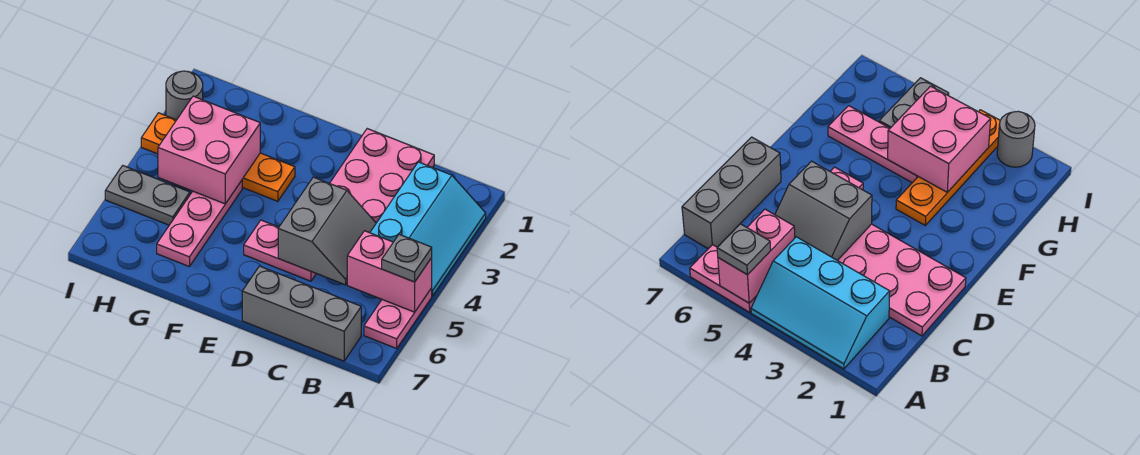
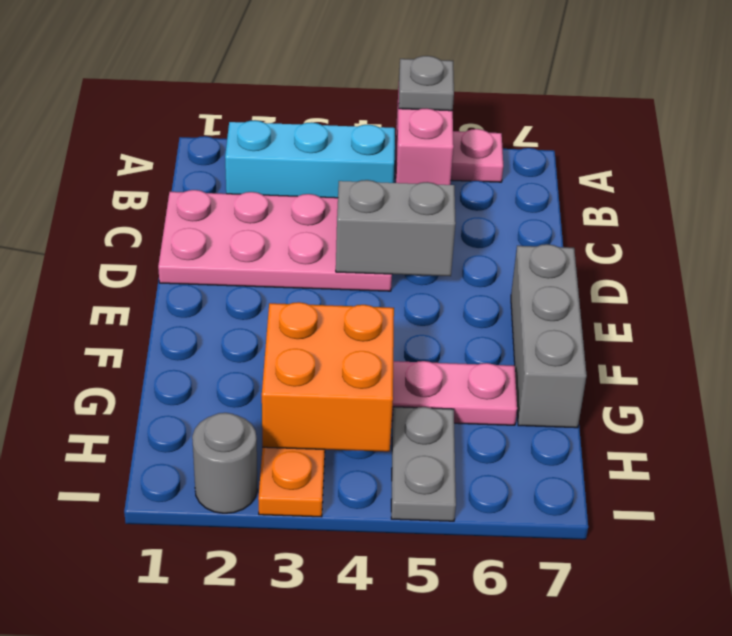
grey 1x3 brick [242,266,361,361] -> grey 1x3 brick moved to [511,244,587,428]
pink 1x2 plate [244,220,316,281] -> none
pink 2x2 brick [158,96,260,204] -> orange 2x2 brick [262,302,394,452]

